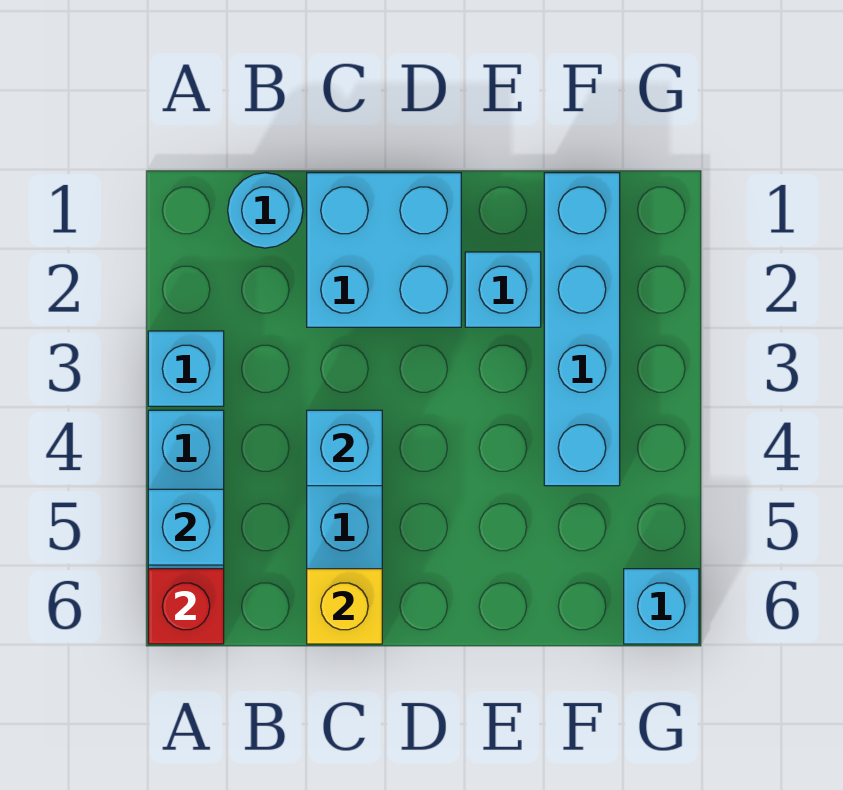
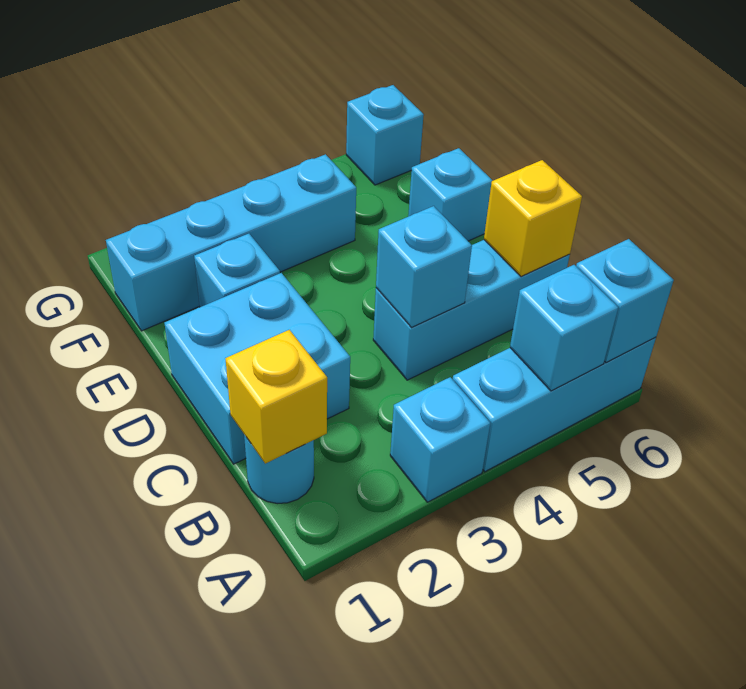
red 1x1 brick [148,569,224,644] -> cyan 1x1 brick [576,239,674,363]
none -> yellow 1x1 brick [225,330,327,463]
none -> cyan 1x1 brick [408,148,493,241]

